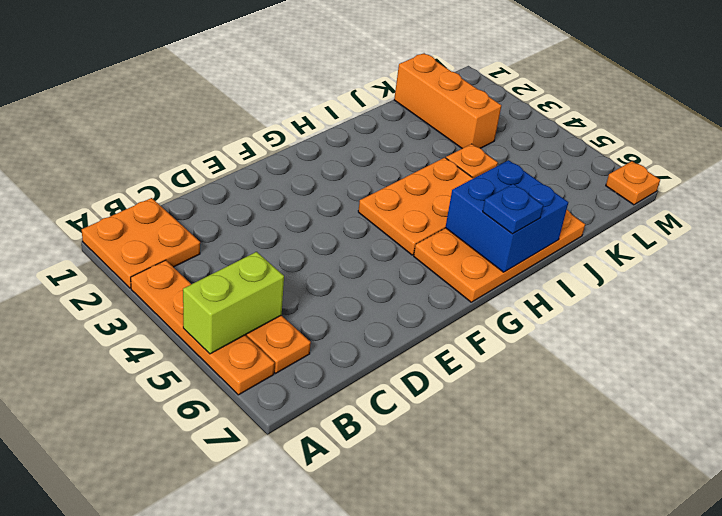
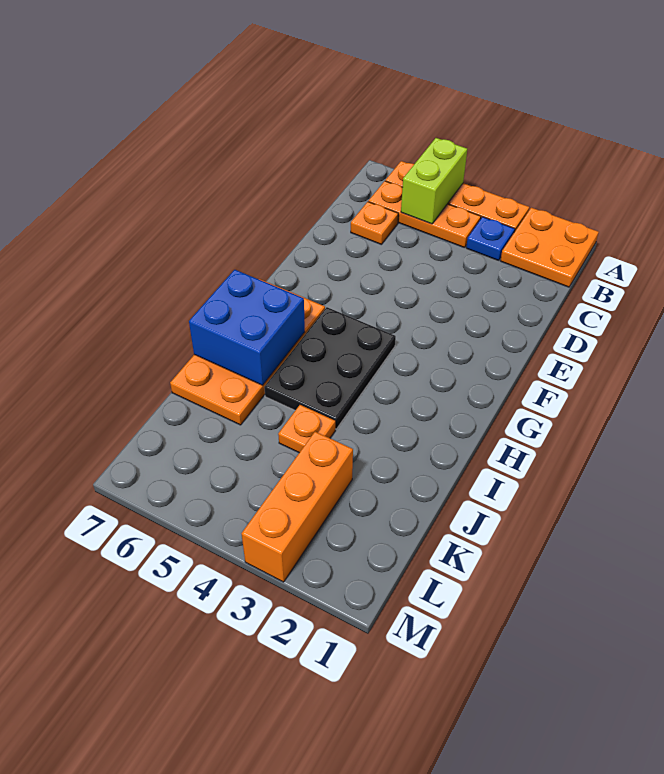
orange 2x3 plate [358,158,473,255] -> black 2x3 plate [264,307,396,429]
blue 1x1 plate [483,184,543,234] -> blue 1x1 plate moved to [466,217,515,260]
orange 1x3 brick [394,53,501,149] -> orange 1x3 brick turned to [242,432,353,582]
orange 1x1 plate [606,161,660,205] -> orange 1x1 plate moved to [351,202,398,244]

